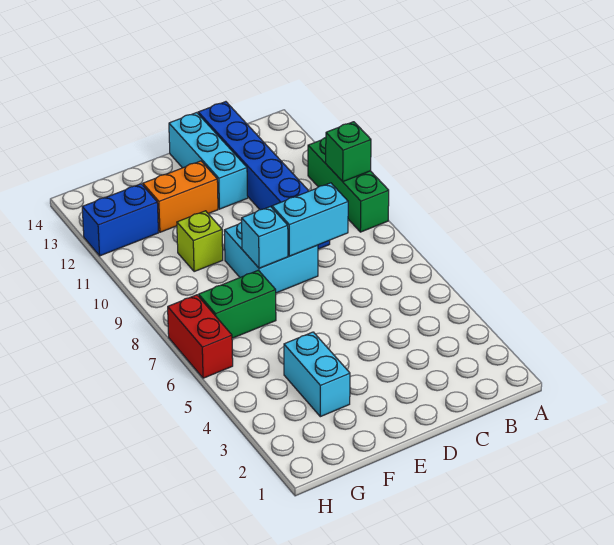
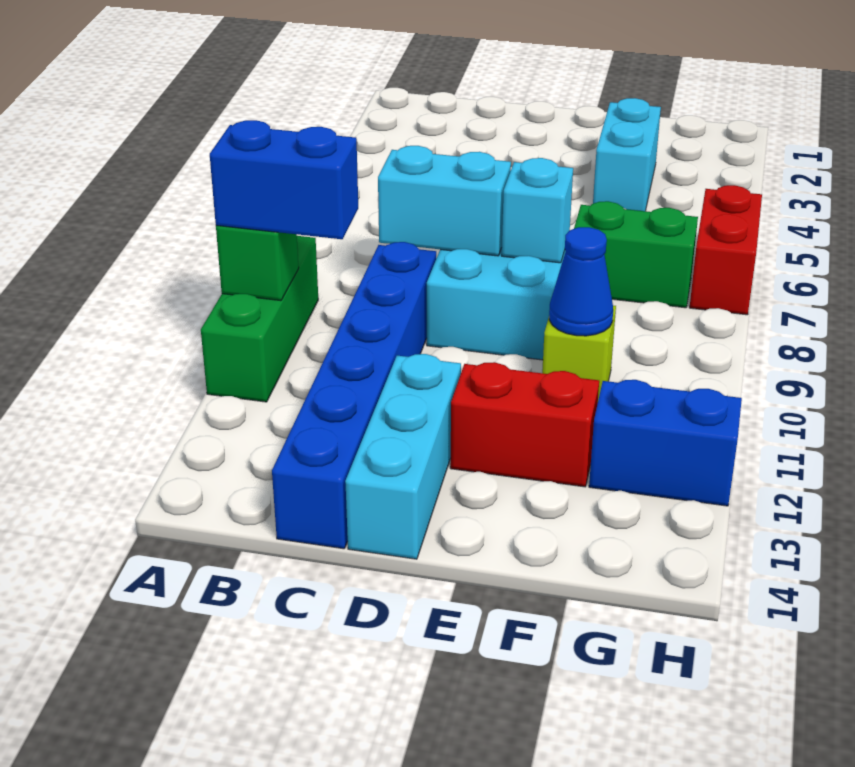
none -> blue 1x2 brick [210,120,358,239]
orange 1x2 brick [143,161,218,232] -> red 1x2 brick [450,362,599,487]
none -> blue 1x1 cone [549,227,613,336]

